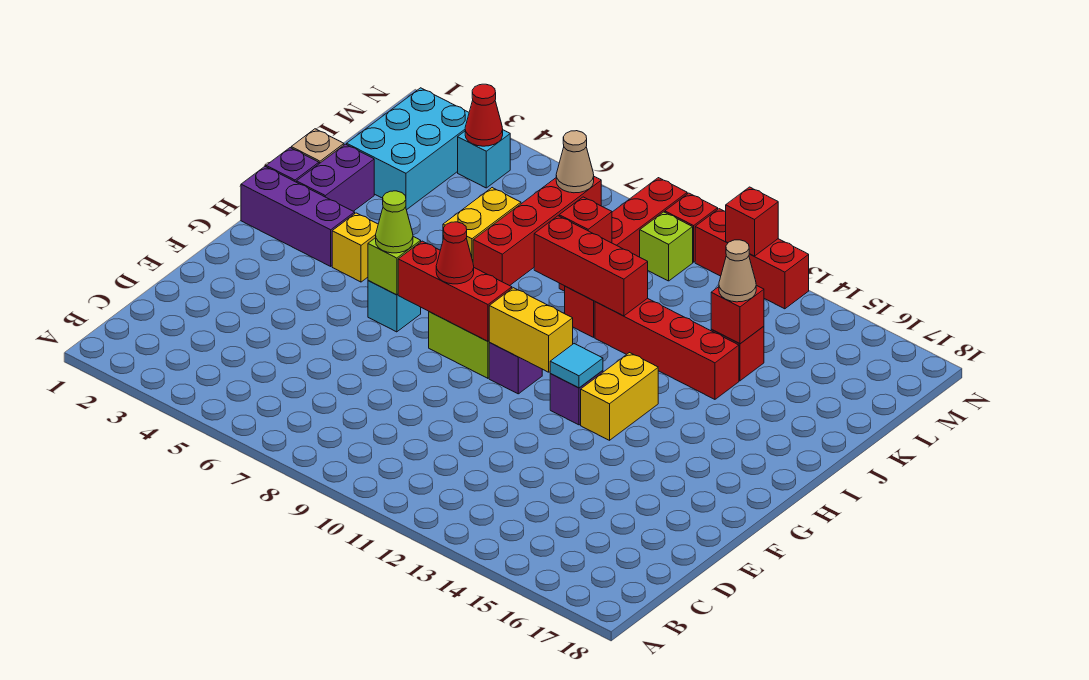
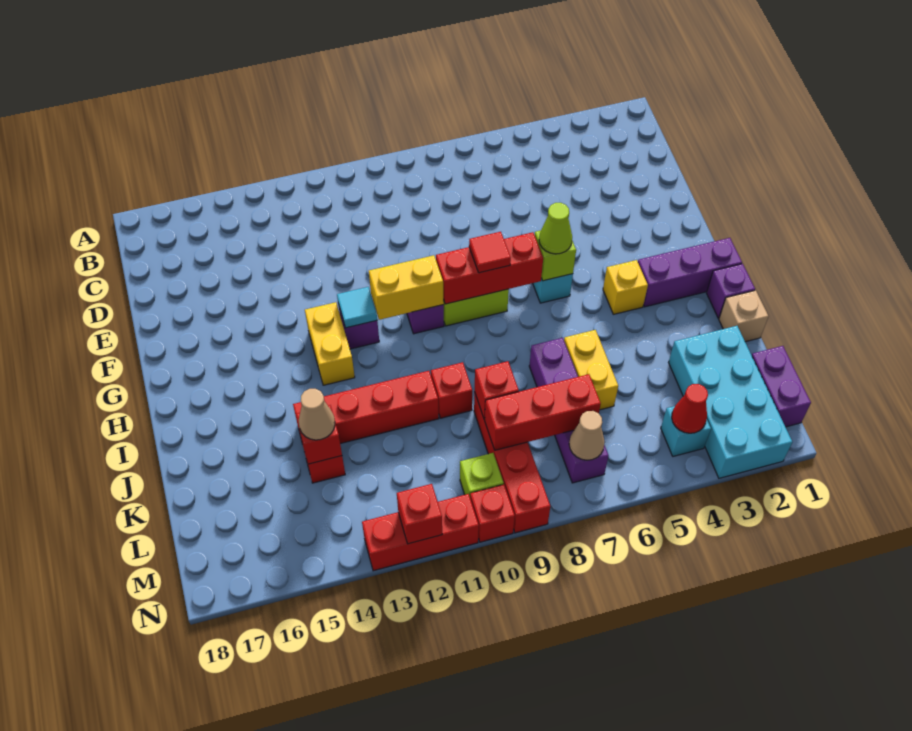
red 1x1 cone [436,222,474,284] -> red 1x1 tile [469,232,511,273]
purple 1x2 brick [297,144,374,211] -> purple 1x2 brick moved to [752,346,811,427]
red 1x4 brick [473,177,601,286] -> purple 1x4 brick [529,338,608,483]
red 1x3 brick [534,216,648,316] -> red 1x3 brick moved to [484,374,601,450]
cyan 2x3 brick [347,88,469,210] -> cyan 2x4 brick [669,326,792,478]

